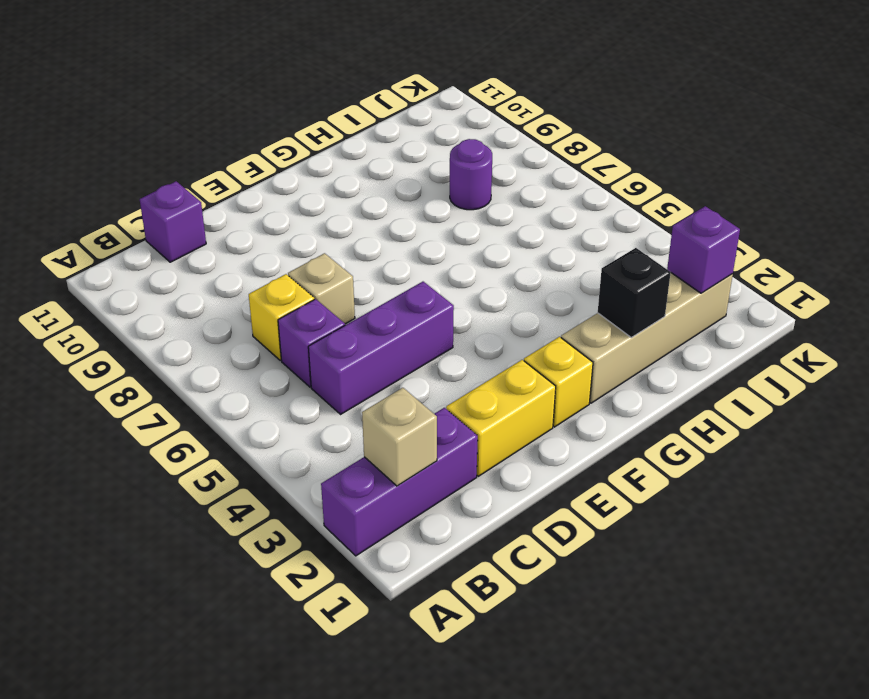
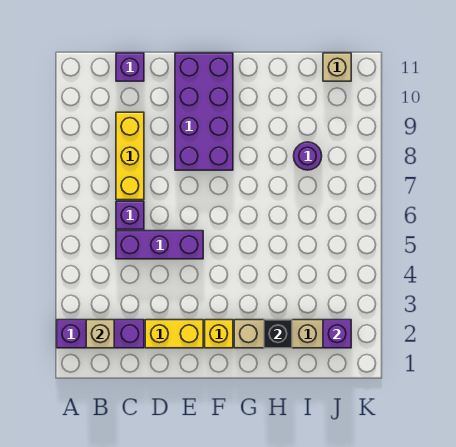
yellow 1x1 brick [249,274,314,360] -> yellow 1x3 brick [116,112,144,200]
tan 1x1 brick [288,253,355,324] -> tan 1x1 brick moved to [323,53,351,81]
none -> purple 2x4 brick [175,53,233,170]

